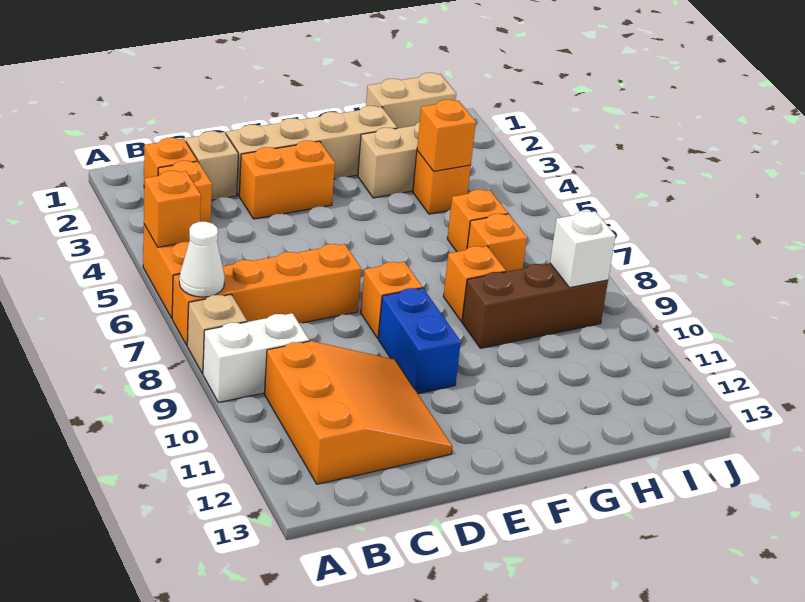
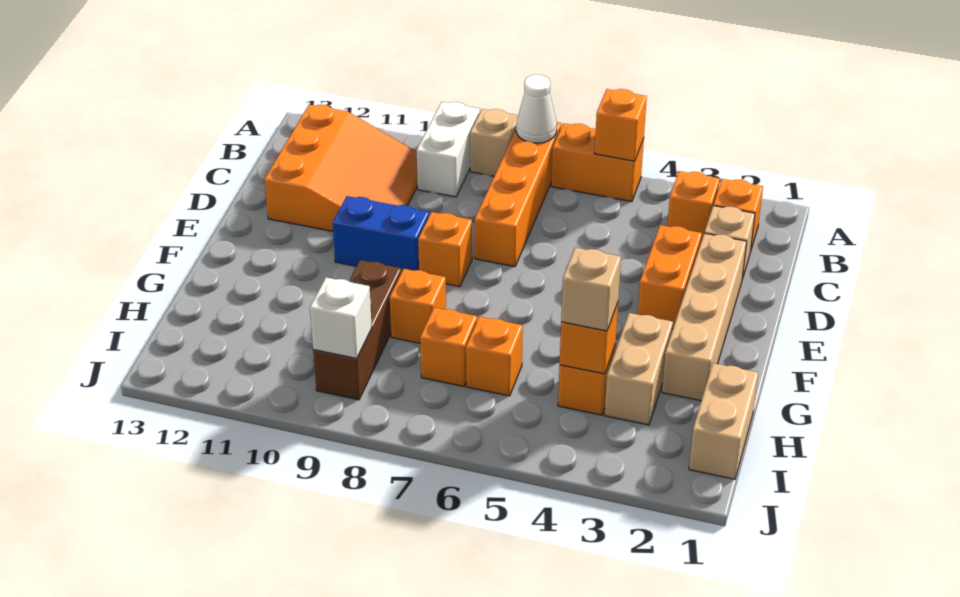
orange 3x3 slope [264,341,452,484] -> orange 3x3 slope turned to [264,105,418,231]
none -> tan 1x1 brick [561,248,621,331]

